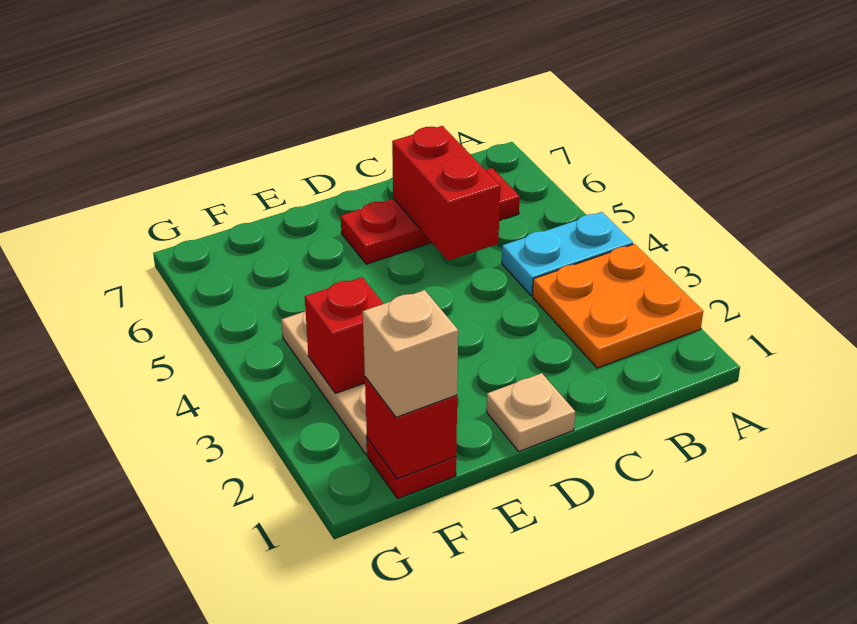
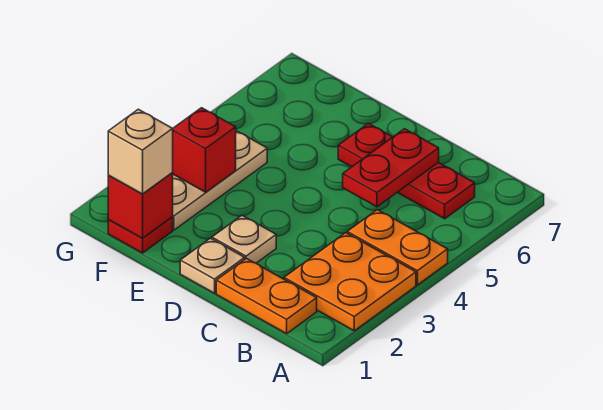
cyan 1x2 plate [502,212,633,295] -> orange 1x2 plate [347,210,448,285]
none -> orange 1x2 plate [216,258,317,334]
red 1x2 brick [392,126,500,261] -> red 1x2 plate [343,129,439,207]
none -> tan 1x1 plate [212,215,276,263]

